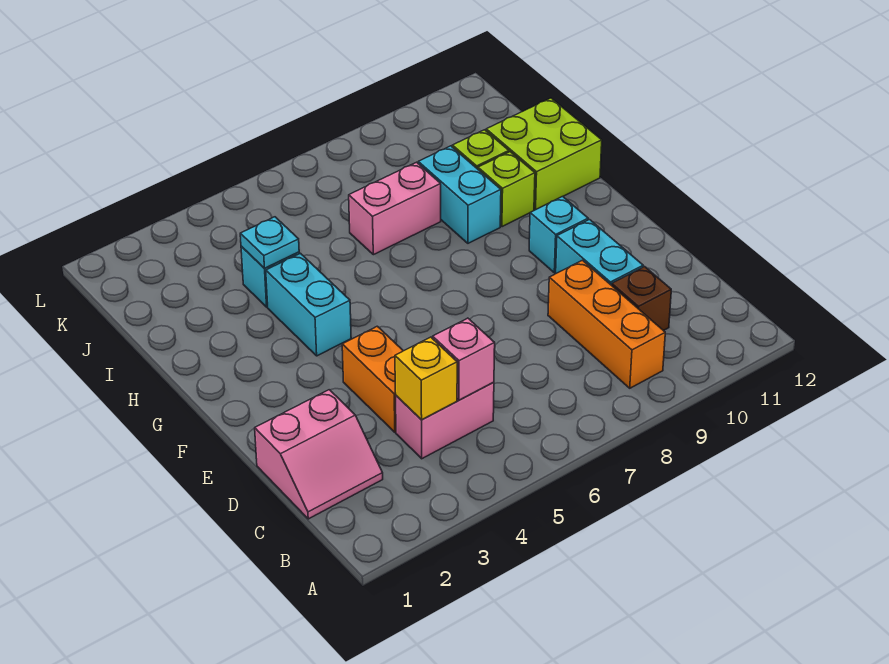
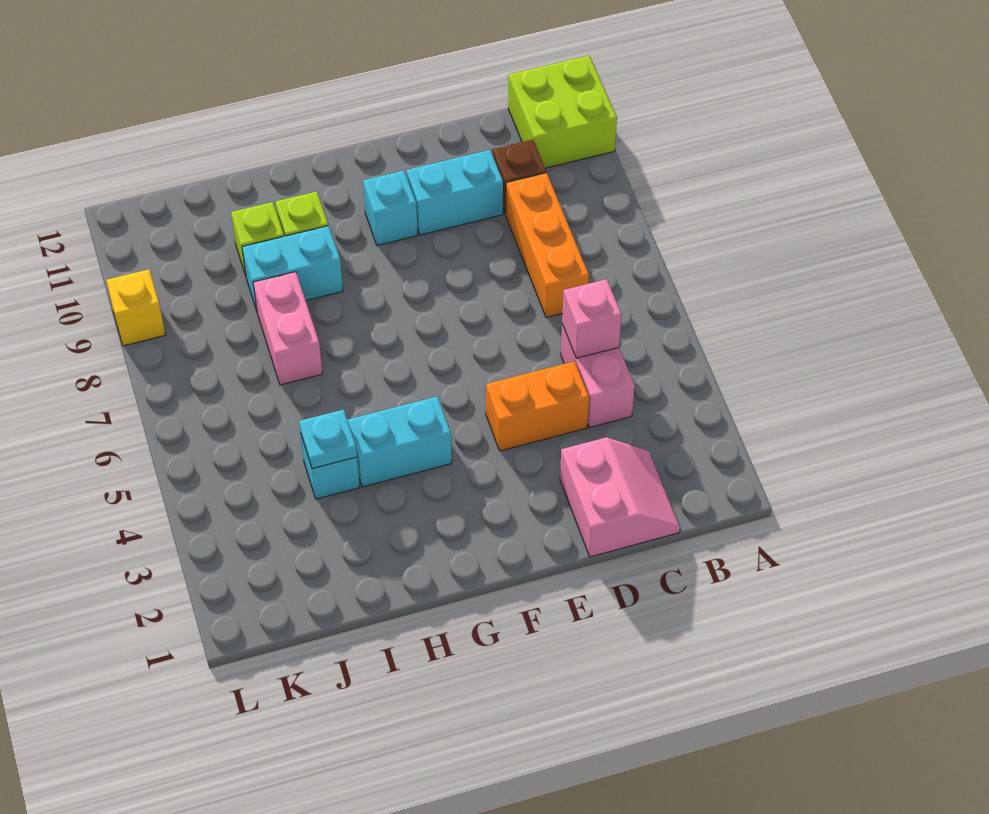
orange 1x3 brick [548,260,665,388] -> orange 1x3 brick turned to [506,173,589,318]
yellow 1x1 brick [395,337,457,420] -> yellow 1x1 brick moved to [106,269,165,346]
lime 2x2 brick [486,98,602,210] -> lime 2x2 brick moved to [508,56,617,168]

